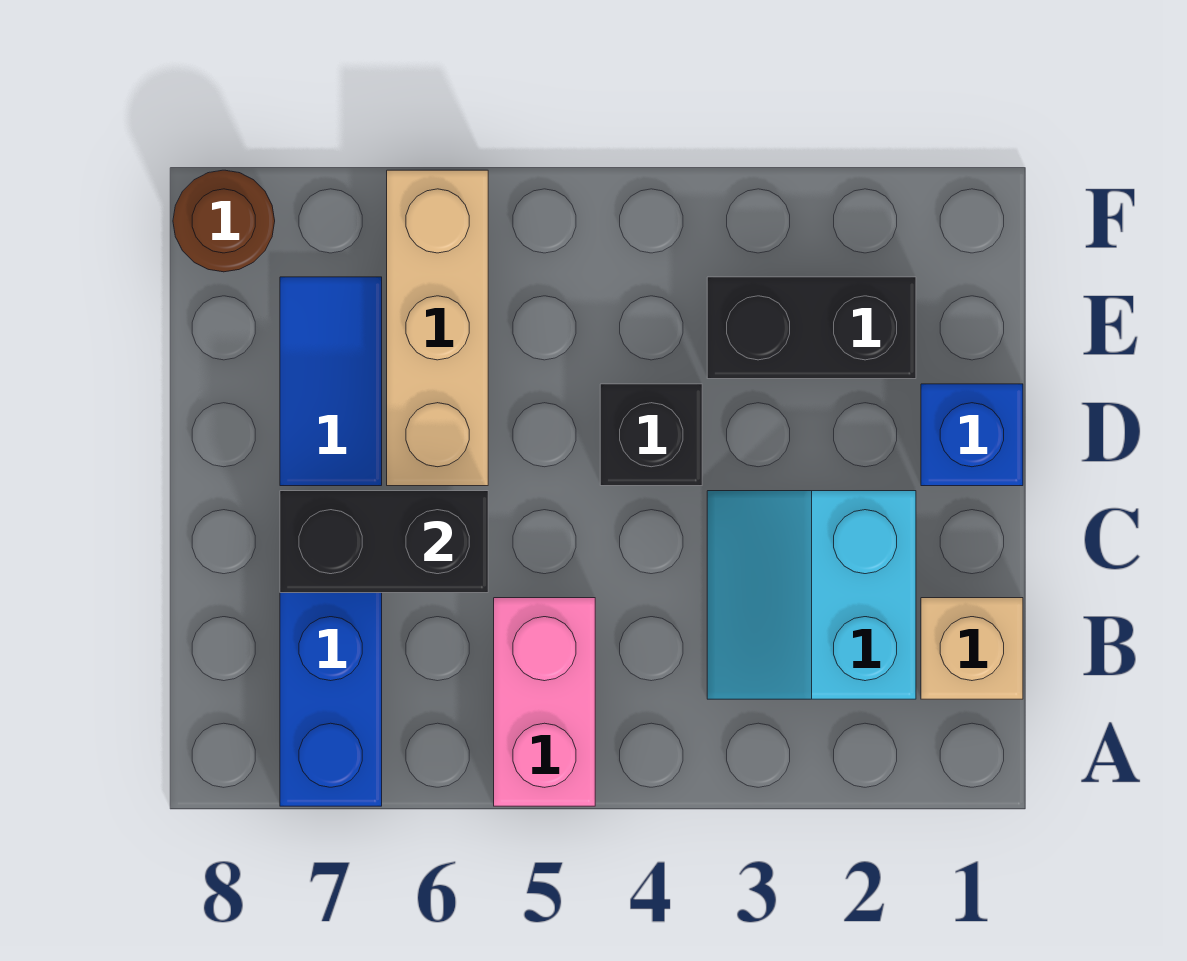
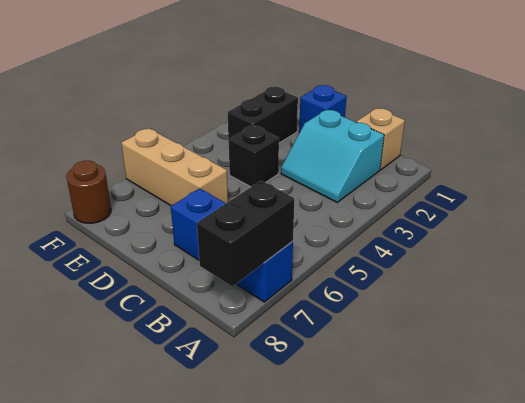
pink 1x2 brick [494,598,595,806] -> none
black 1x2 brick [280,491,488,593] -> black 1x2 brick moved to [197,181,294,286]
blue 1x2 tile [280,277,382,486] -> none

